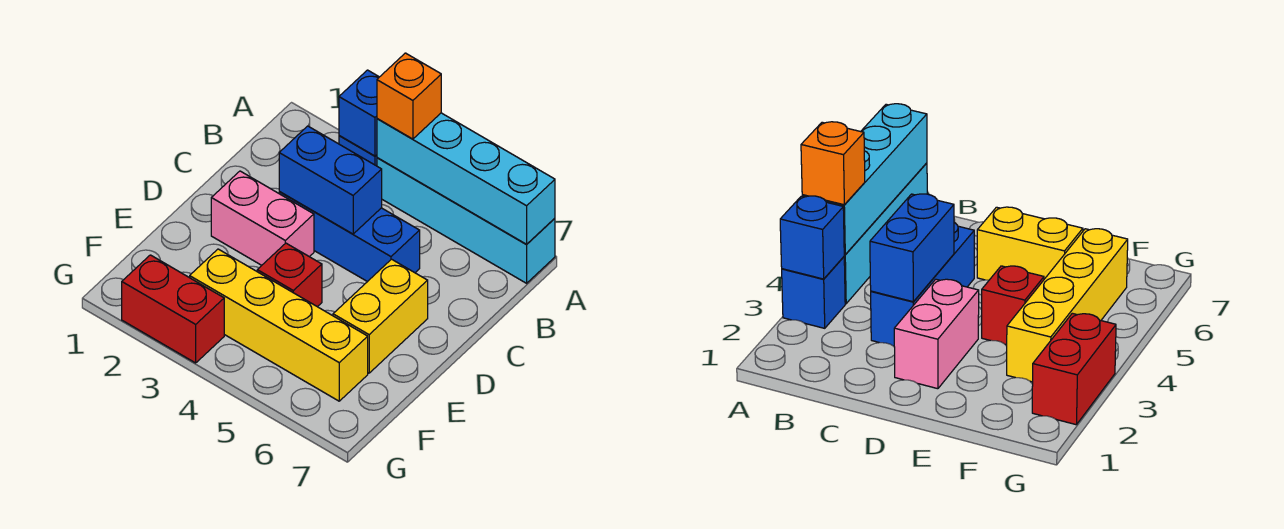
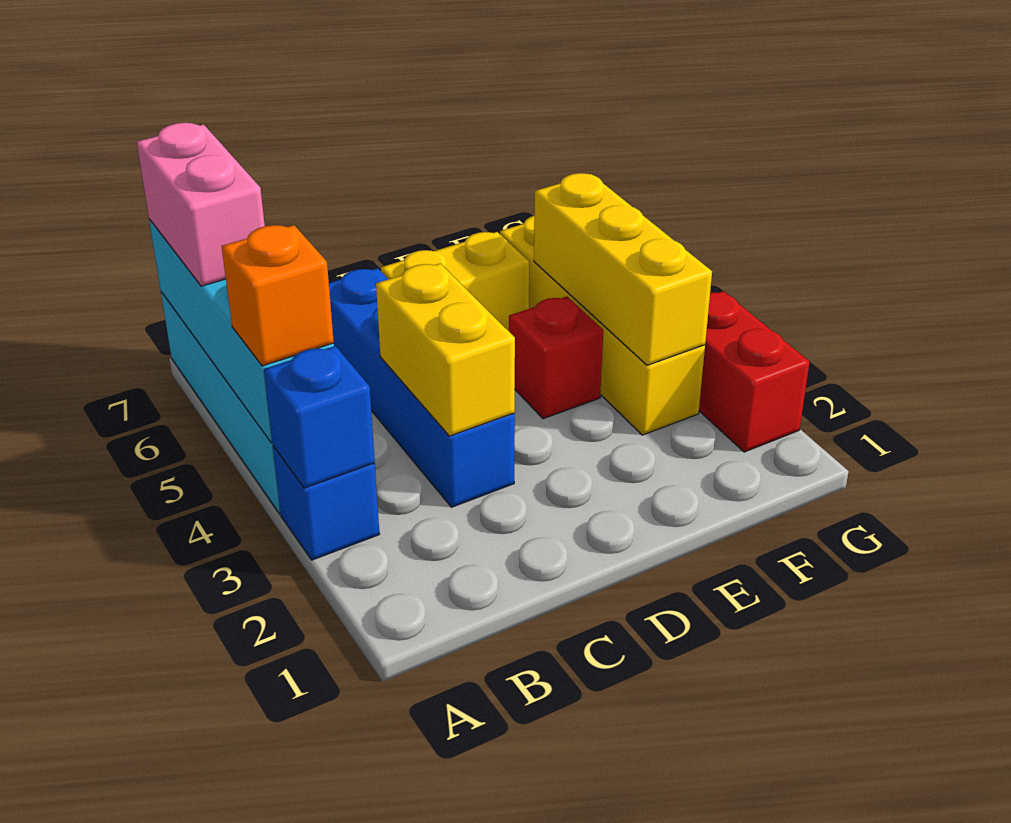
blue 1x3 brick [279,192,420,282] -> blue 1x4 brick [329,268,515,507]
blue 1x2 brick [279,126,382,234] -> yellow 1x2 brick [376,263,515,436]
pink 1x2 brick [211,171,314,265] -> pink 1x2 brick moved to [137,123,265,286]
none -> yellow 1x3 brick [534,173,712,365]

